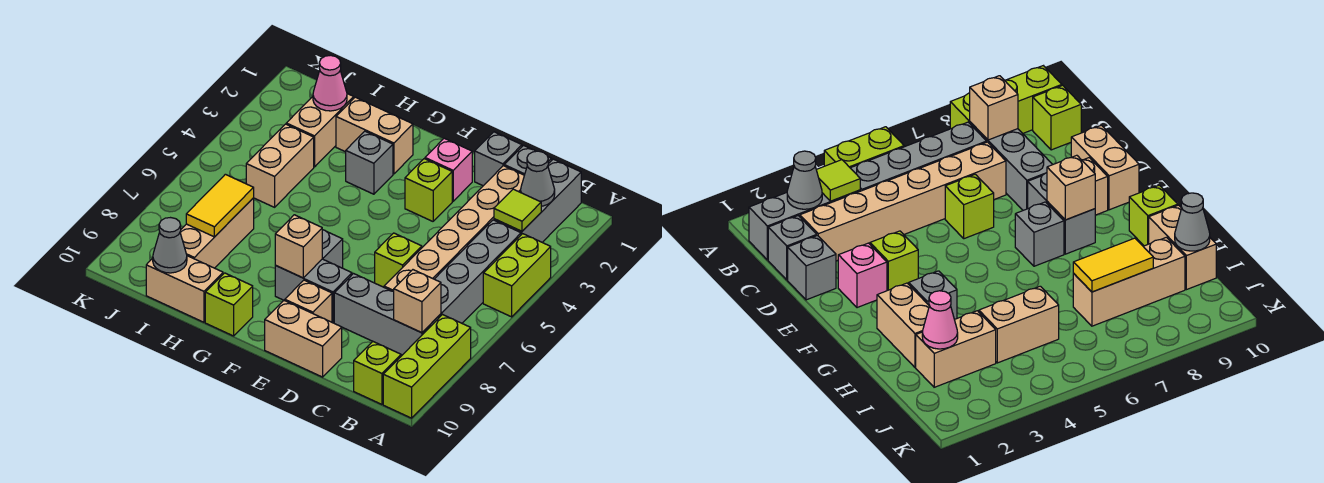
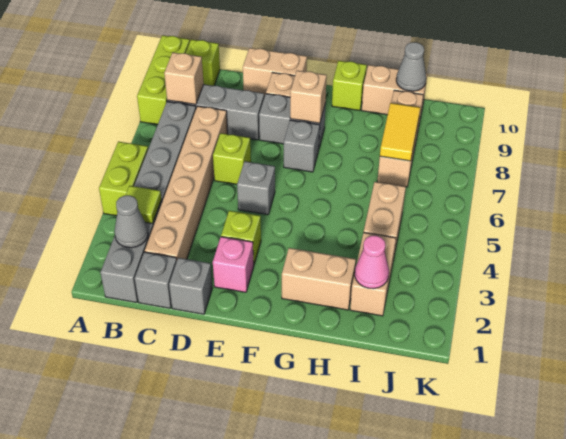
grey 1x1 brick [346,131,393,194] -> grey 1x1 brick moved to [237,161,275,215]

